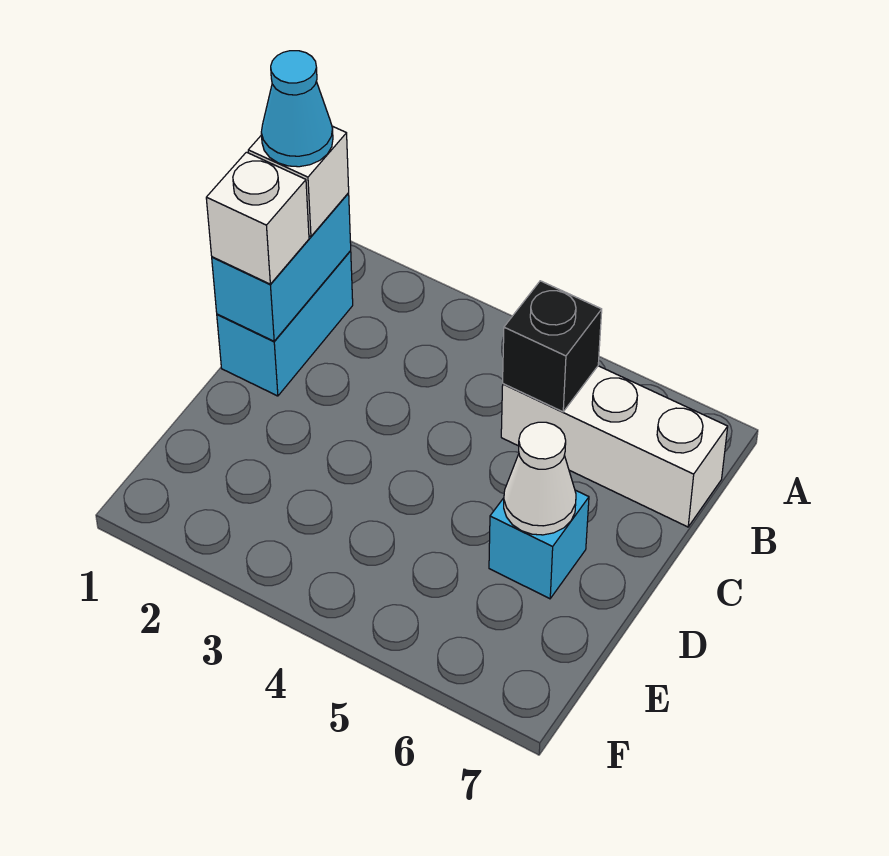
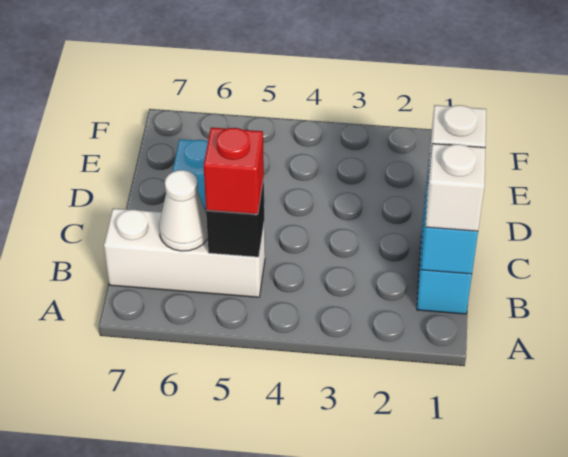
cyan 1x1 cone [261,51,333,167] -> none
none -> red 1x1 brick [204,127,264,214]
white 1x1 cone [504,422,576,535] -> white 1x1 cone moved to [159,170,208,251]

